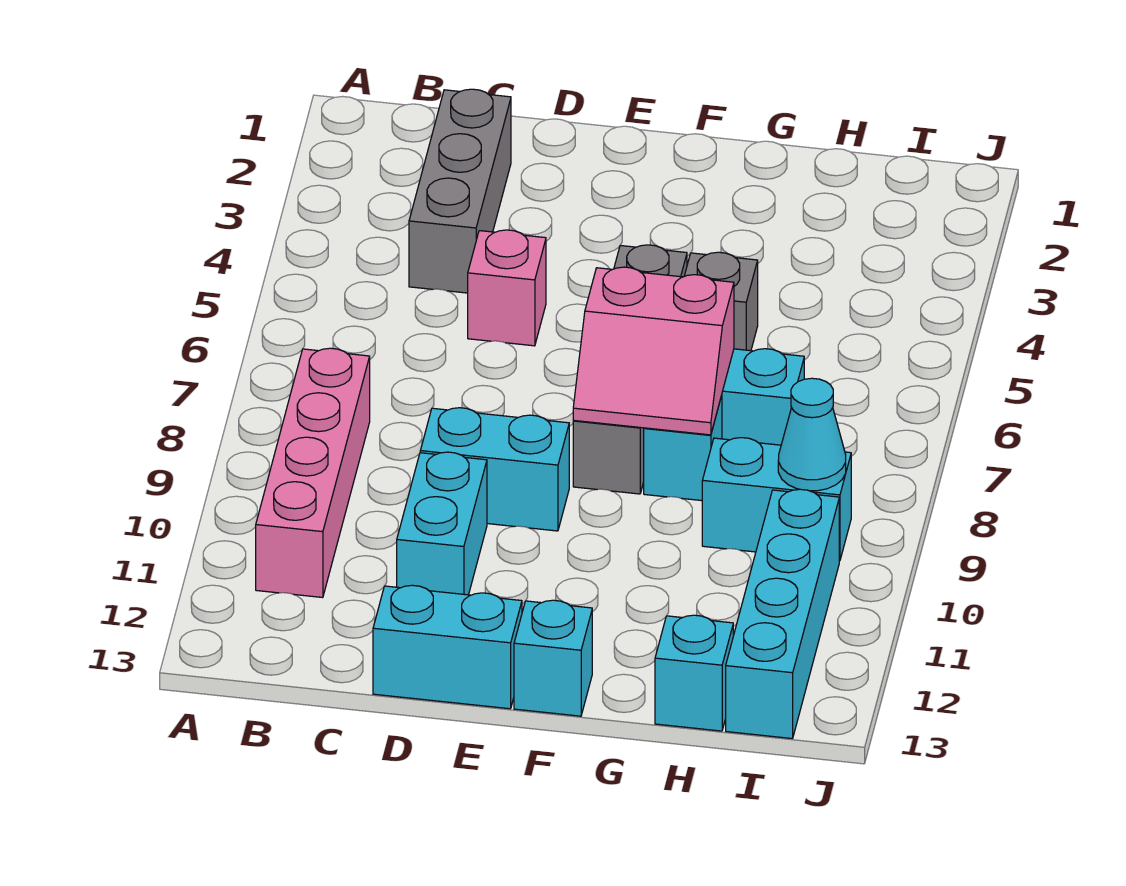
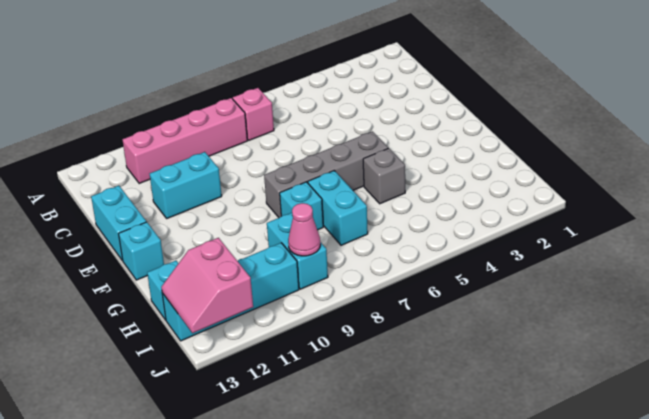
grey 1x3 brick [409,89,511,293] -> none
pink 1x1 brick [468,230,546,346] -> pink 1x1 brick moved to [233,88,274,140]
cyan 1x2 brick [420,408,569,531] -> none
pink 2x2 slope [573,267,734,435] -> pink 2x2 slope moved to [161,238,253,333]
cyan 1x1 cone [778,378,846,491] -> pink 1x1 cone [288,203,320,256]

